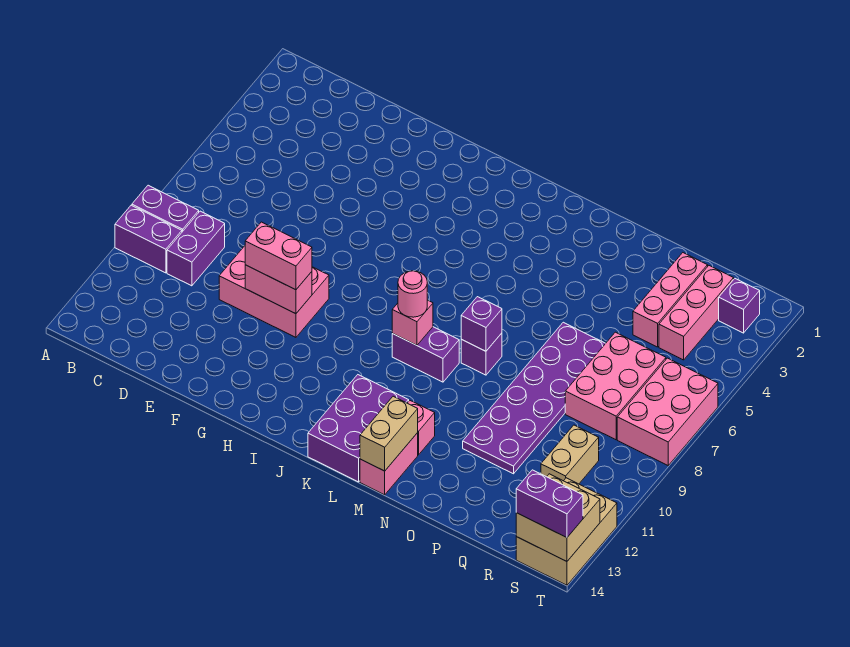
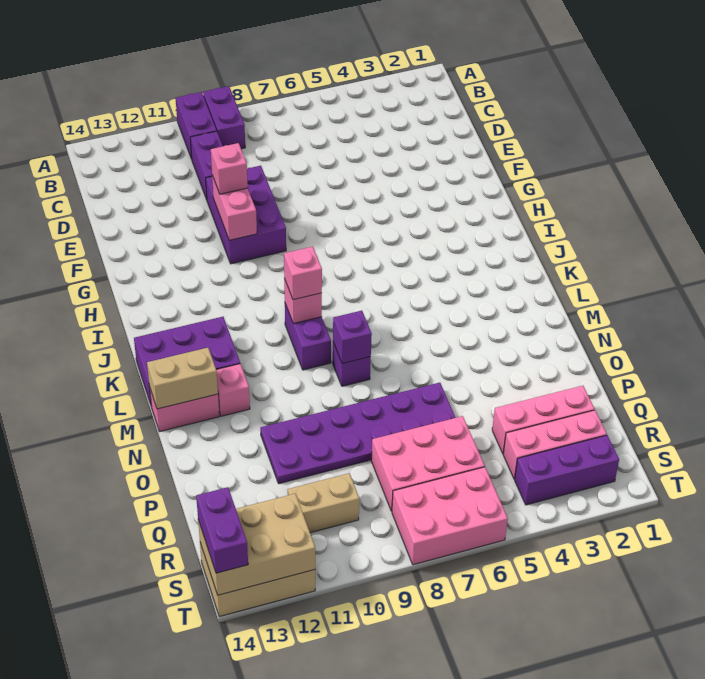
purple 1x2 brick [167,211,225,286] -> purple 1x2 brick turned to [190,131,223,200]
pink 2x3 brick [219,246,329,337] -> purple 2x3 brick [206,166,286,264]
pink 1x2 brick [245,222,312,290] -> pink 1x1 brick [211,143,248,194]
pink 1x1 round brick [398,271,427,317] -> pink 1x1 brick [284,246,322,300]
purple 1x1 brick [719,279,760,333] -> purple 1x3 brick [515,435,619,505]
tan 2x2 brick [516,474,600,561] -> tan 2x3 brick [198,494,315,595]

